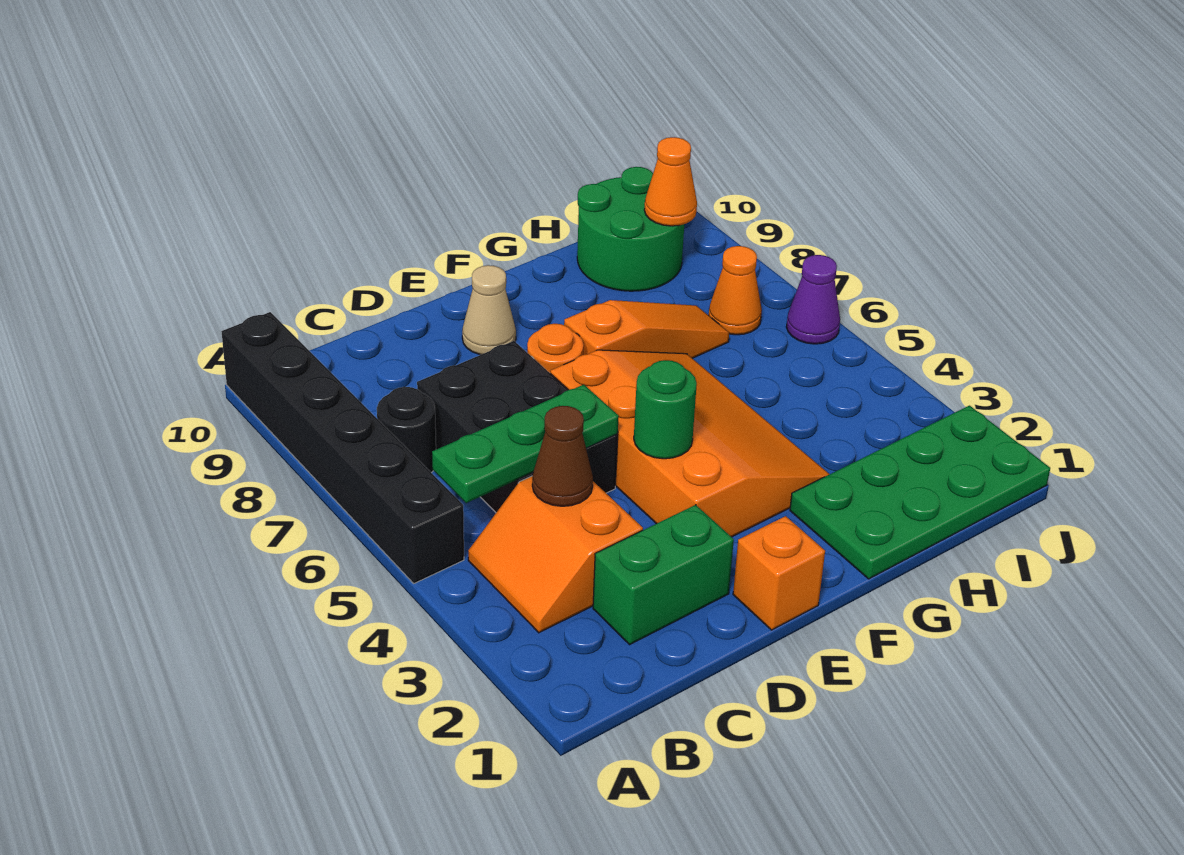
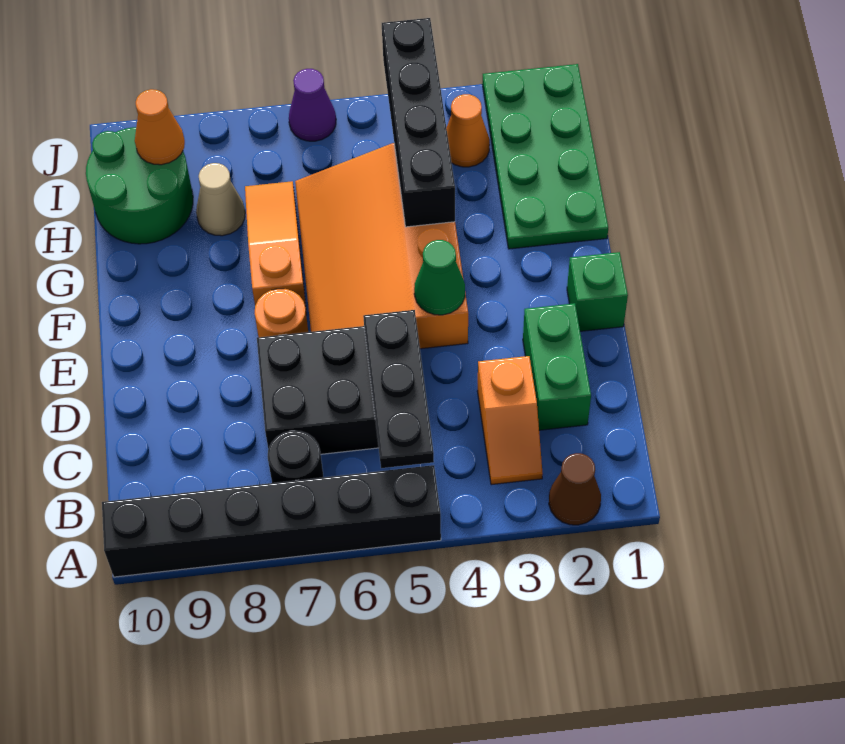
orange 2x2 slope [468,476,643,633] -> orange 1x2 slope [477,356,543,485]
green 1x3 plate [432,385,619,503] -> black 1x3 plate [363,310,434,468]
brown 1x1 cone [532,406,593,506] -> brown 1x1 cone moved to [549,453,601,525]
orange 1x1 brick [733,516,825,630] -> green 1x1 brick [567,252,628,331]
orange 3x4 slope [550,350,830,537] -> orange 3x4 slope turned to [295,143,468,349]
green 1x1 round brick [634,360,697,459] -> green 1x1 cone [414,240,465,315]
tan 1x1 cone [462,265,516,355] -> tan 1x1 cone moved to [196,163,245,236]
none -> black 1x4 brick [382,18,455,227]
orange 1x1 cone [709,246,762,335] -> orange 1x1 cone moved to [446,94,490,167]

